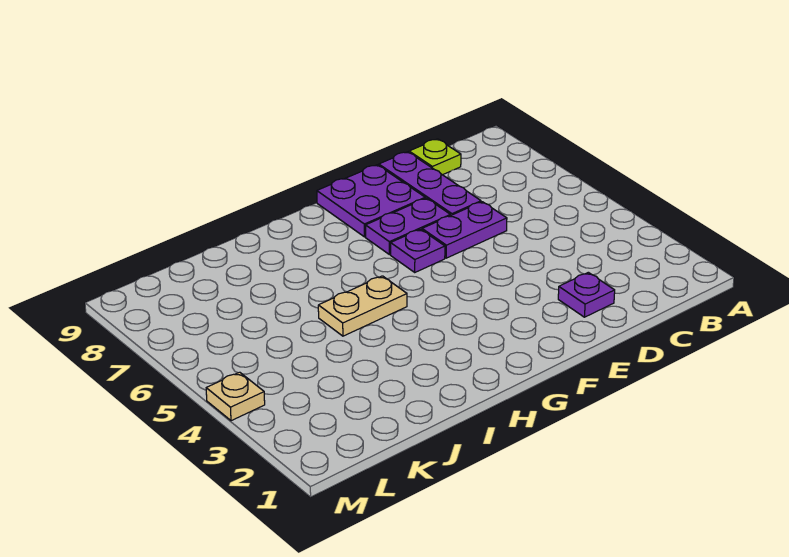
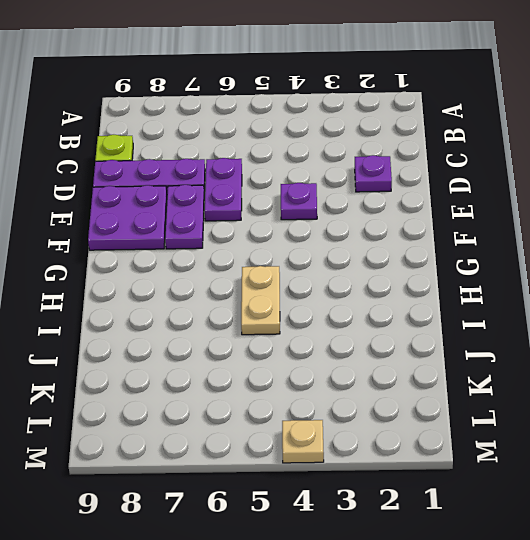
purple 1x1 plate [391,229,445,272] -> purple 1x1 plate moved to [281,183,317,220]

